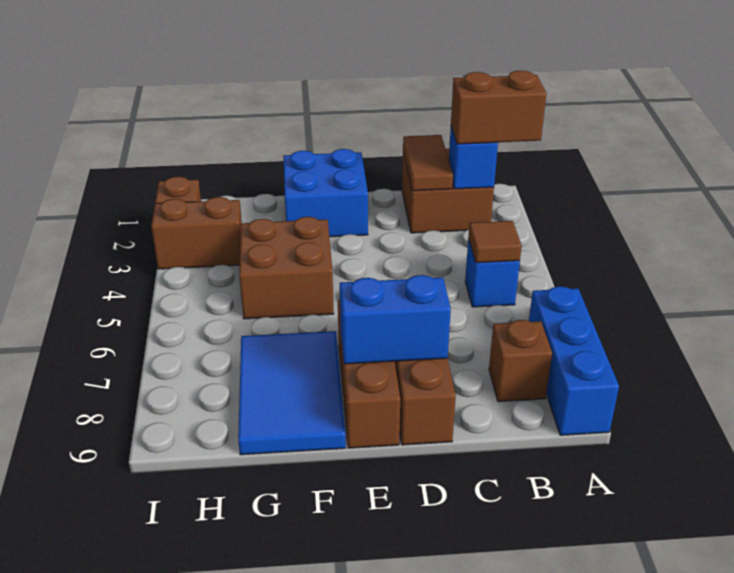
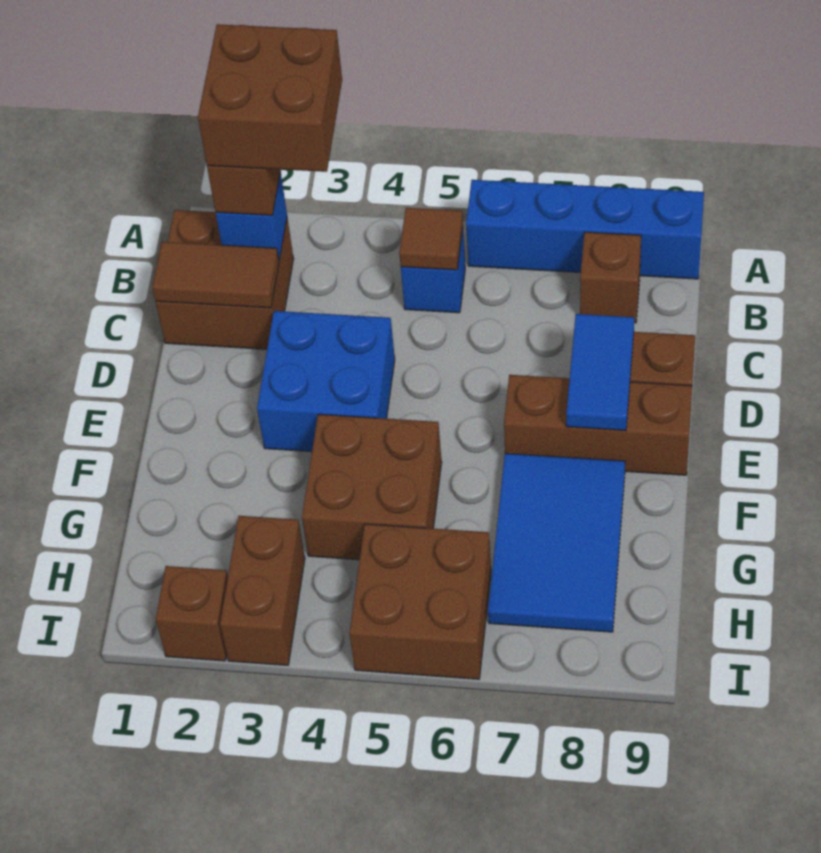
none -> brown 2x2 brick [198,24,342,172]
blue 1x3 brick [529,286,619,435] -> blue 1x4 brick [466,180,704,279]
blue 1x2 brick [340,275,451,364] -> blue 1x2 tile [566,314,634,430]
blue 2x2 brick [283,149,368,237] -> blue 2x2 brick moved to [257,311,395,452]
blue 2x3 tile [238,331,346,455] -> blue 2x3 tile turned to [488,453,625,632]
none -> brown 2x2 brick [349,524,491,679]

